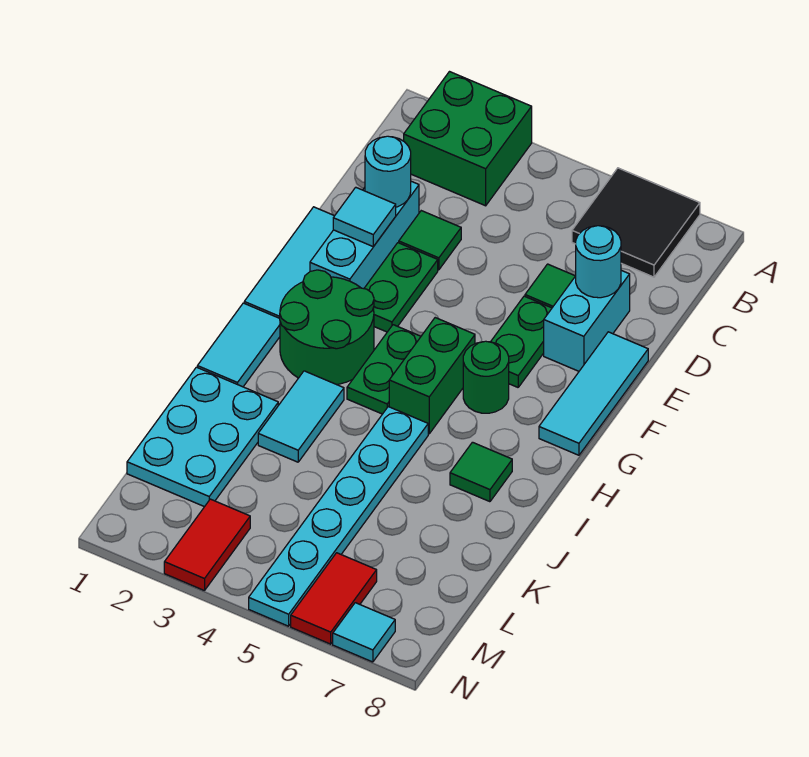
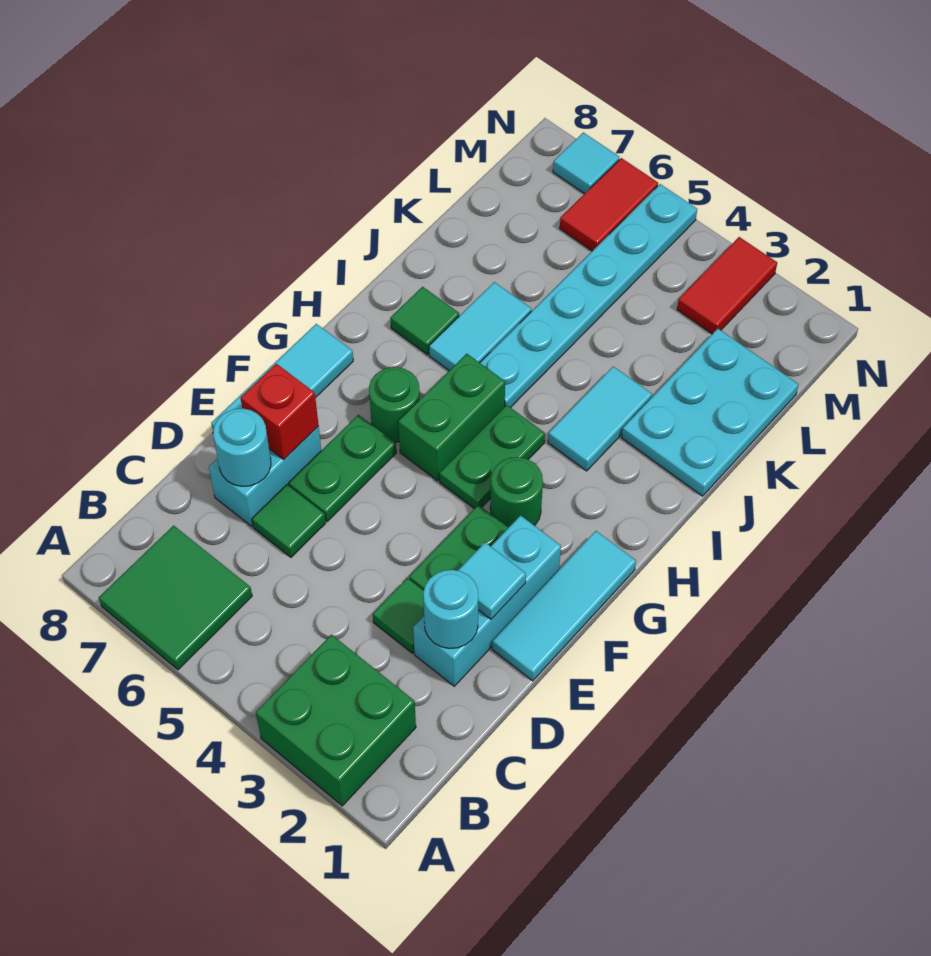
black 2x2 tile [572,168,700,277] -> green 2x2 tile [99,526,252,670]
none -> red 1x1 brick [241,364,319,459]
green 2x2 round brick [280,270,374,385] -> green 1x1 round brick [490,457,543,527]
cyan 1x2 tile [197,303,280,387] -> cyan 1x2 tile moved to [429,282,531,370]

